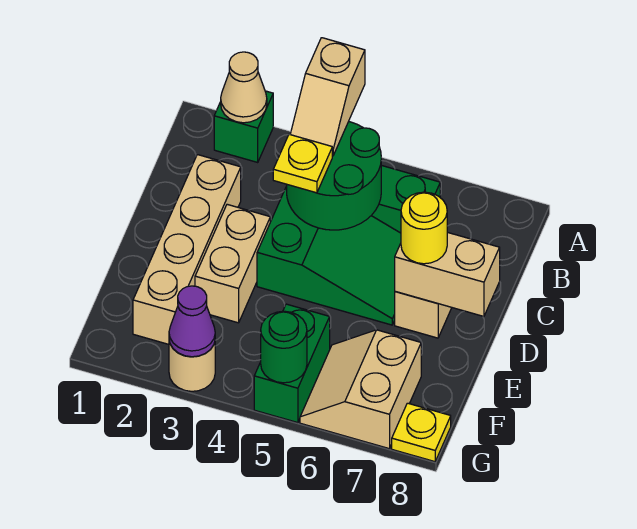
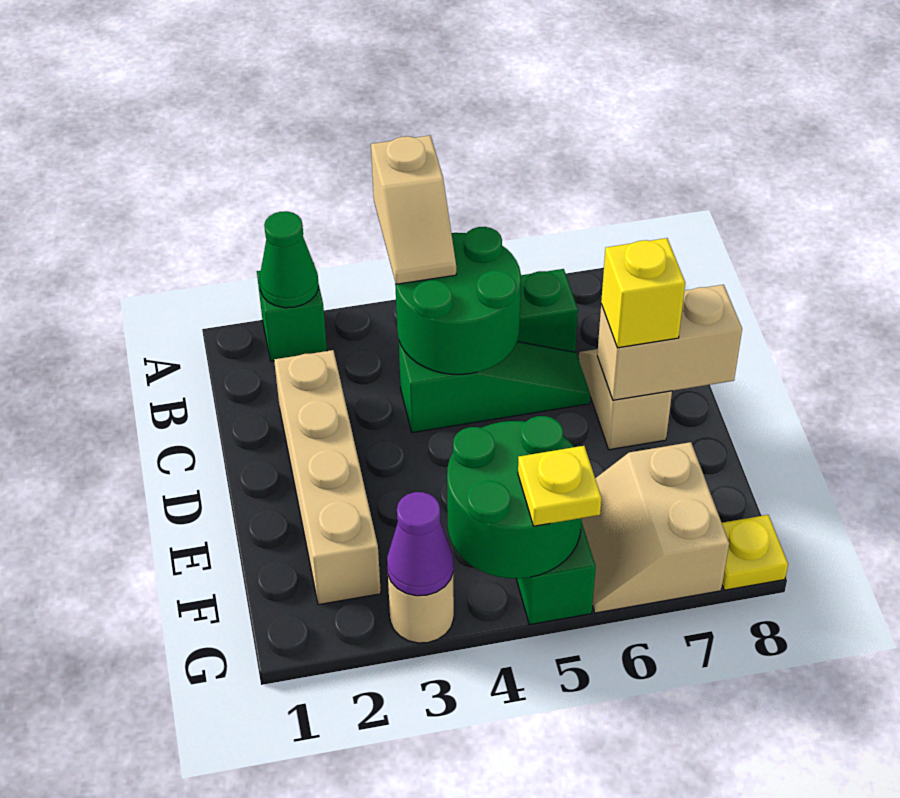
tan 1x1 cone [221,52,267,123] -> green 1x1 cone [260,211,318,308]
green 2x3 slope [257,186,401,325] -> green 1x3 slope [399,341,590,433]
yellow 1x1 plate [273,134,332,193] -> yellow 1x1 plate moved to [518,446,601,526]
tan 1x2 brick [195,204,270,323] -> none
yellow 1x1 round brick [401,192,447,264] -> yellow 1x1 brick [601,238,685,348]
green 1x1 round brick [261,311,307,383] -> green 2x2 round brick [447,416,582,579]

